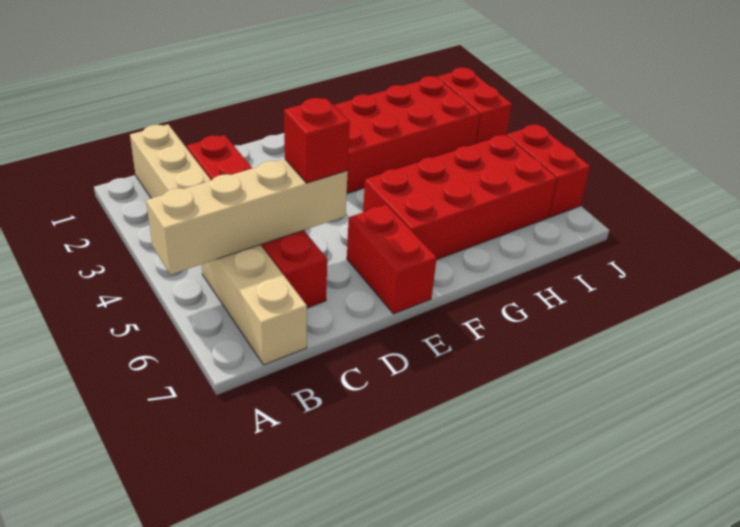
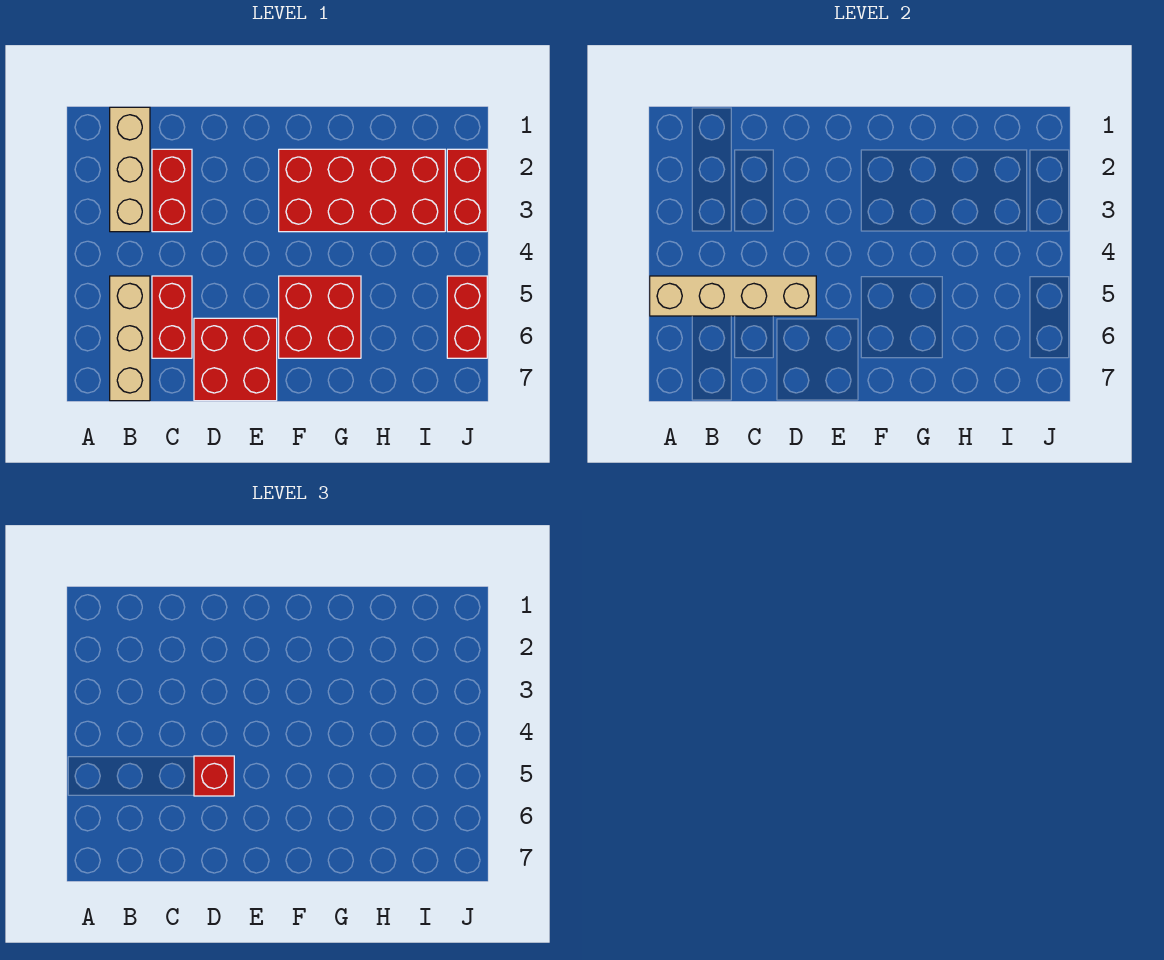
red 1x2 brick [347,205,437,314] -> red 2x2 brick [194,318,277,401]
red 2x4 brick [363,135,557,259] -> red 2x2 brick [279,276,361,358]

